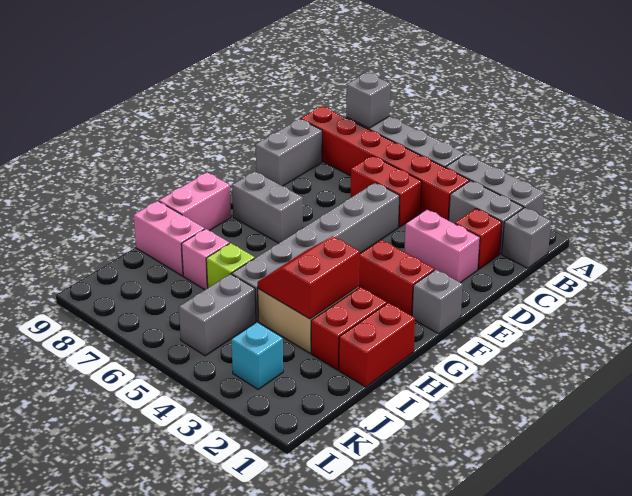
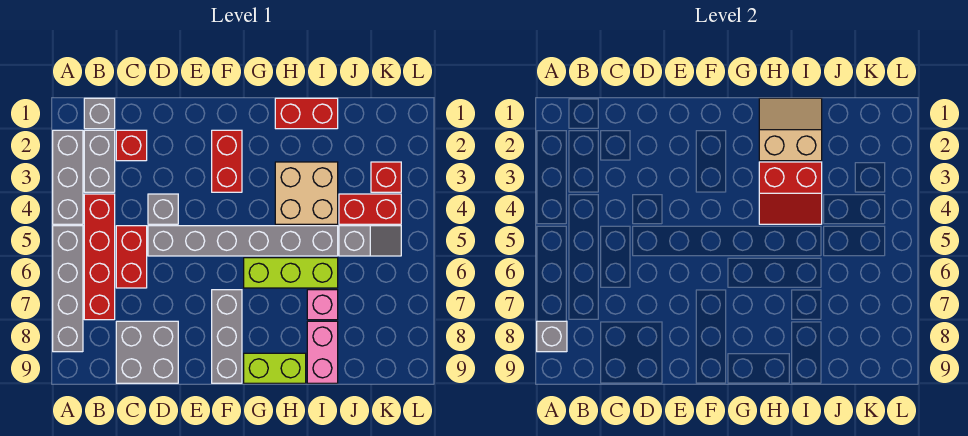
red 1x6 brick [301,106,469,220] -> red 1x4 brick [84,194,115,320]
grey 1x2 brick [256,119,322,186] -> grey 2x2 brick [116,321,178,383]
pink 1x2 brick [404,210,480,283] -> none
grey 1x1 brick [412,270,463,334] -> grey 1x1 brick moved to [148,194,178,224]
grey 1x2 brick [232,172,303,243] -> grey 1x3 brick [212,290,242,383]
pink 1x2 brick [159,172,231,231] -> lime 1x2 brick [244,353,306,383]
none -> tan 2x2 slope [759,98,822,161]
red 1x2 brick [311,287,387,370] -> red 1x2 brick moved to [339,194,401,224]
lime 1x1 brick [206,243,255,288] -> lime 1x3 brick [244,258,338,288]
grey 1x2 brick [179,274,256,356] -> grey 1x2 slope [339,226,401,256]
cyan 1x1 brick [231,323,283,389] -> red 1x1 brick [371,162,401,192]

